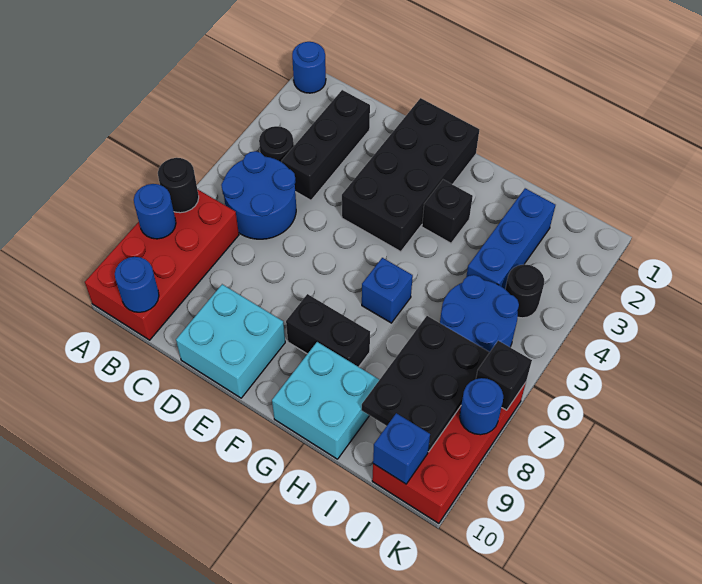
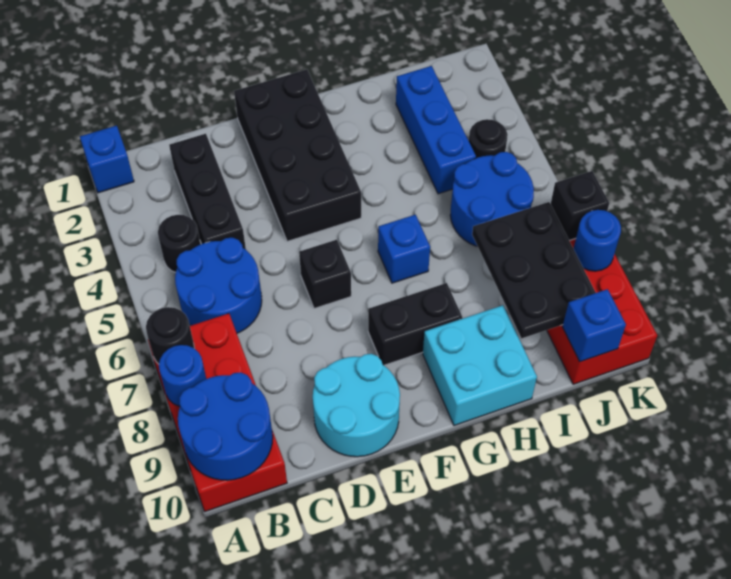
blue 1x1 round brick [292,42,326,93] -> blue 1x1 brick [80,126,134,193]
blue 1x1 round brick [115,257,159,312] -> blue 2x2 round brick [178,372,273,480]
cyan 2x2 brick [176,284,285,398] -> cyan 2x2 round brick [313,354,400,457]
black 1x1 brick [422,180,473,243] -> black 1x1 brick moved to [299,240,351,308]

